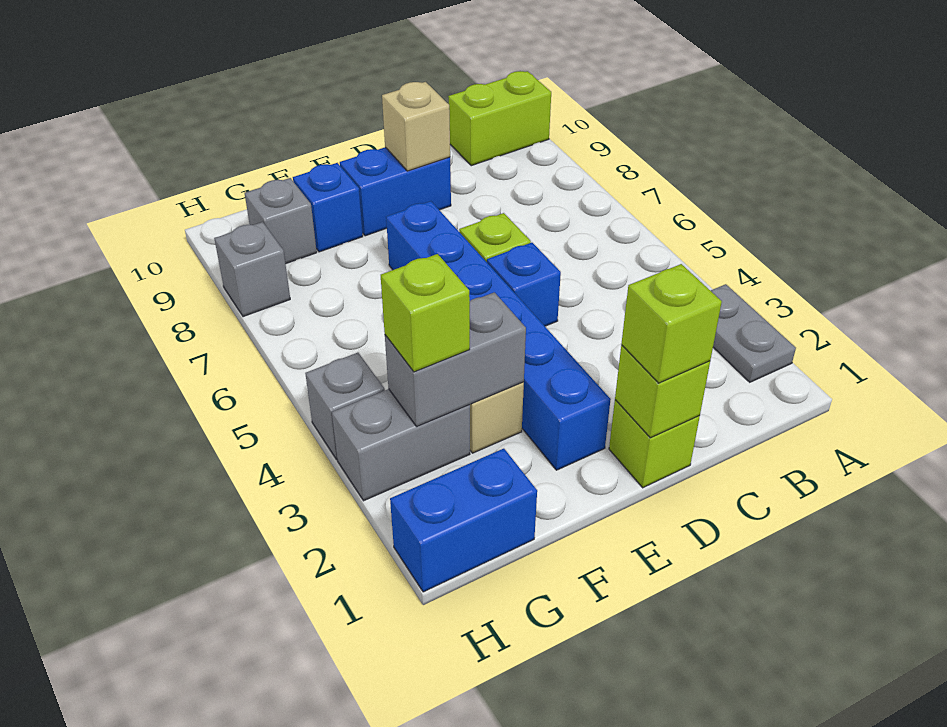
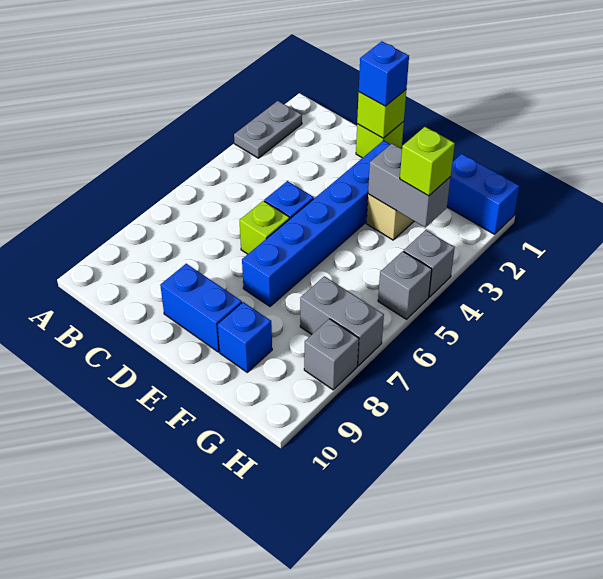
lime 1x2 brick [448,71,551,166] -> none
lime 1x1 brick [621,264,722,383] -> blue 1x1 brick [359,41,409,106]
tan 1x1 brick [382,82,450,171] -> none
grey 1x2 brick [332,389,470,501] -> grey 1x2 brick moved to [300,276,384,366]
grey 1x1 brick [245,178,317,264] -> grey 1x1 brick moved to [378,251,432,319]

